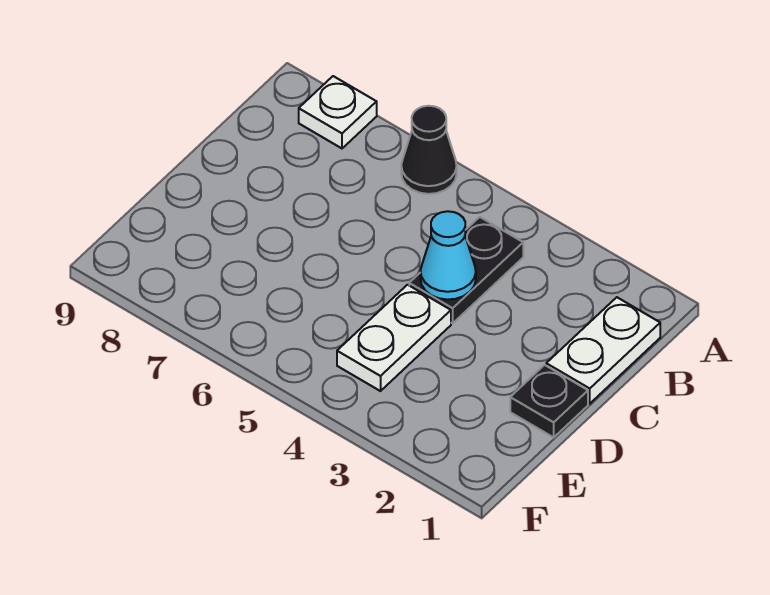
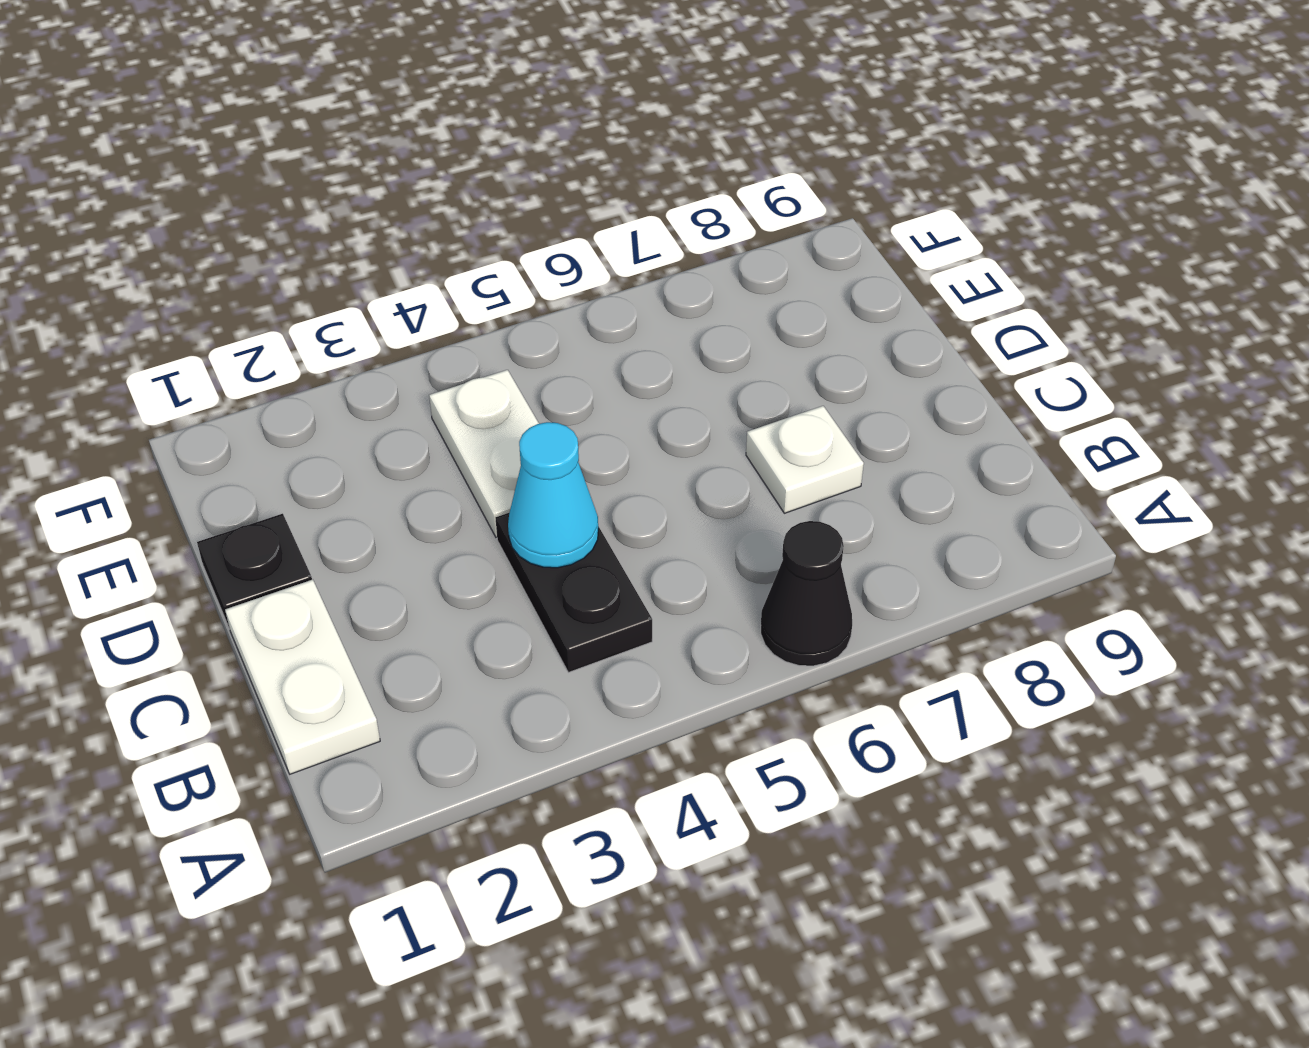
white 1x1 plate [299,76,377,148] -> white 1x1 plate moved to [746,406,864,513]

